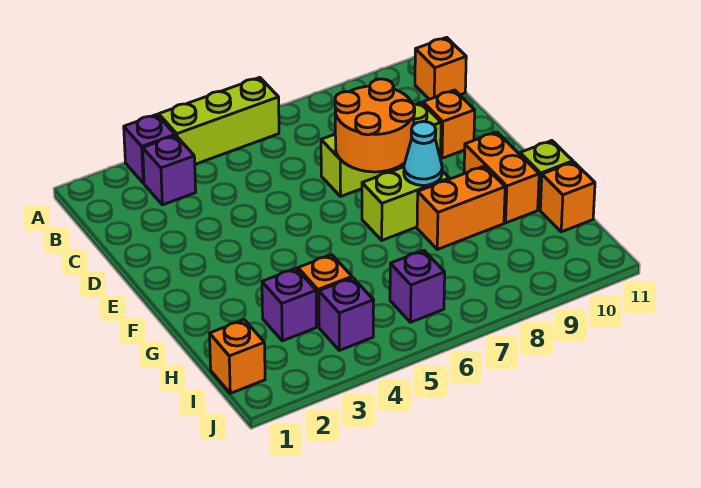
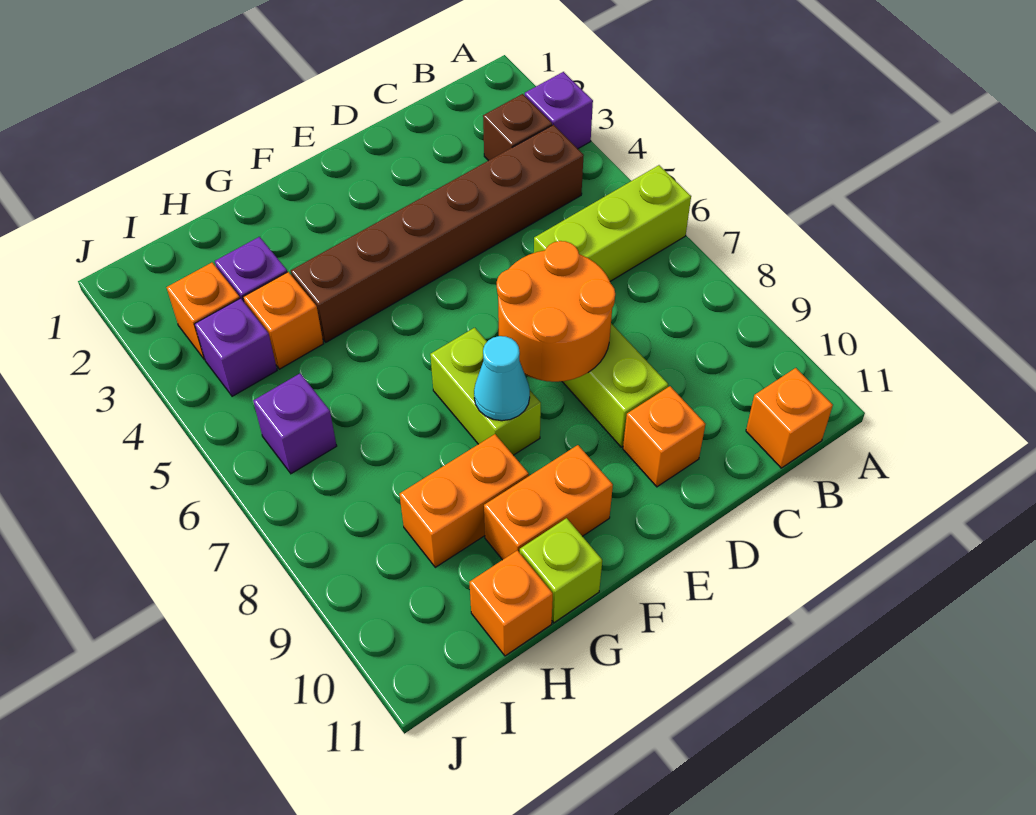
lime 1x3 brick [159,77,279,164] -> lime 1x3 brick turned to [534,165,691,281]
purple 1x1 brick [143,136,196,205] -> brown 1x1 brick [483,94,552,161]
none -> brown 1x6 brick [291,125,584,342]
orange 1x2 brick [417,166,505,249] -> orange 1x2 brick turned to [400,434,529,567]
orange 1x1 brick [210,320,265,393] -> orange 1x1 brick moved to [166,263,240,360]

